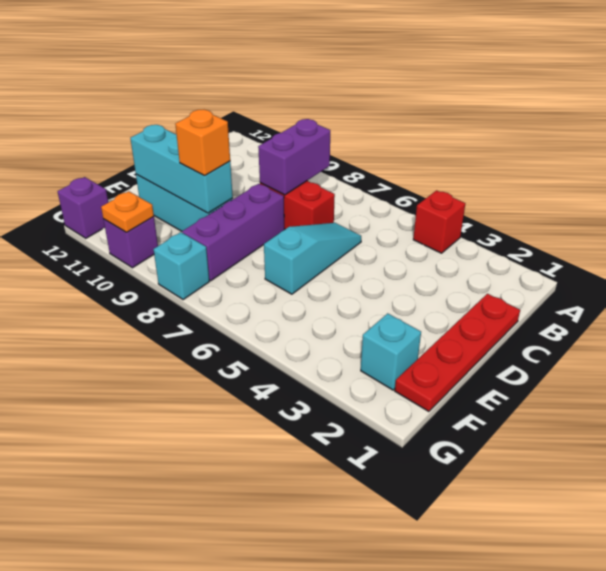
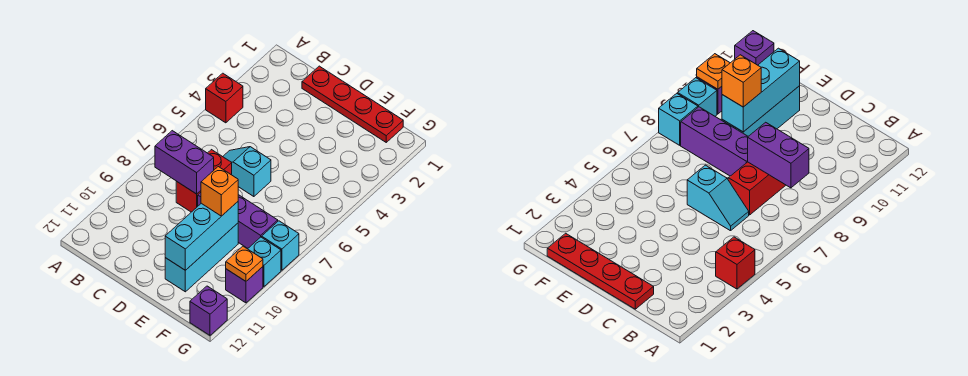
cyan 1x3 slope [264,223,361,294] -> cyan 1x2 slope [223,147,271,197]
cyan 1x1 brick [361,313,421,390] -> cyan 1x1 brick moved to [248,237,281,287]

